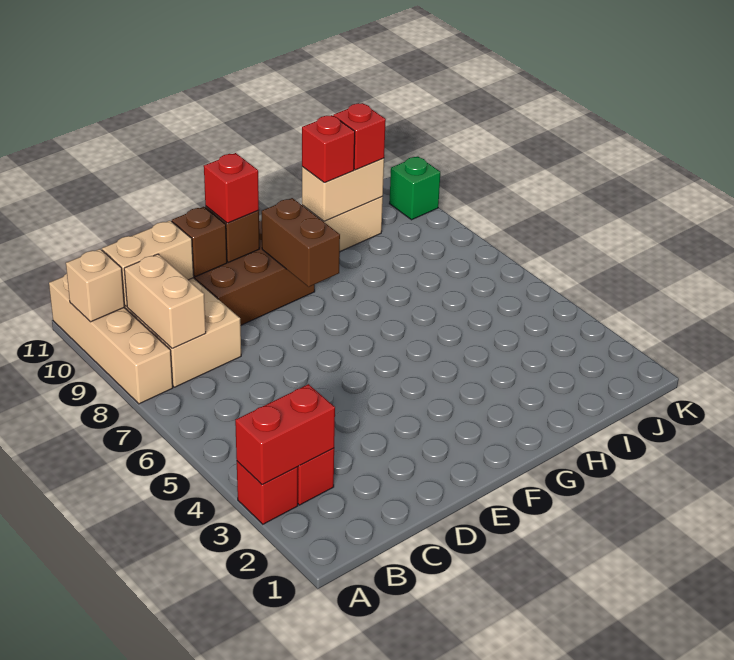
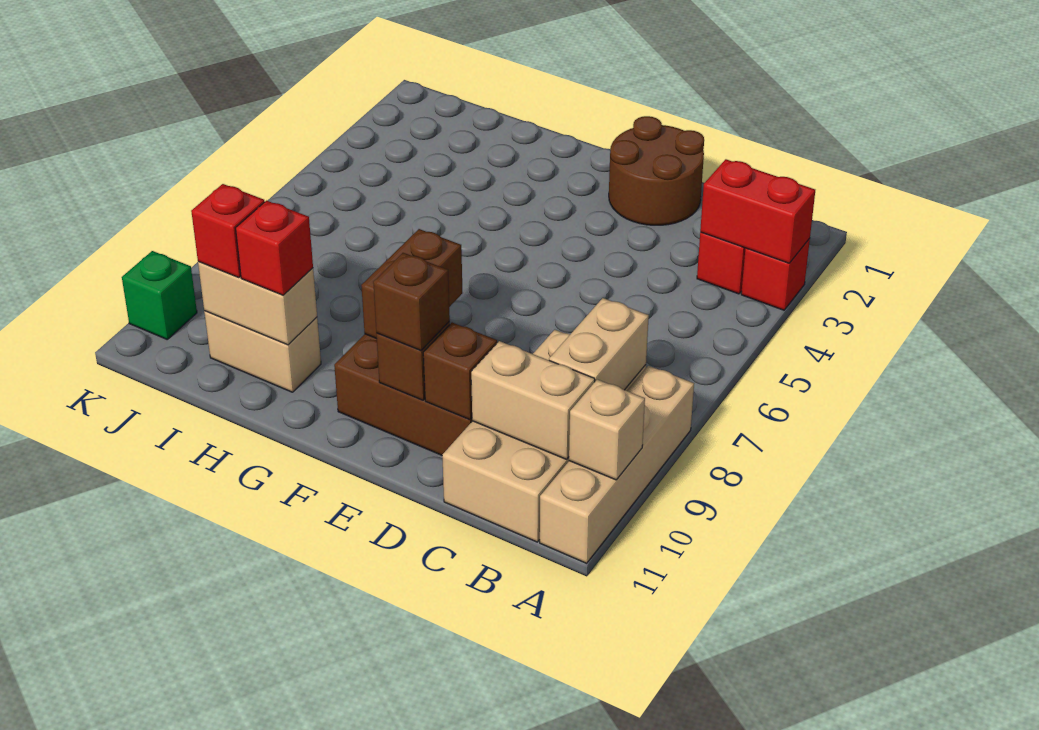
none -> brown 2x2 round brick [609,116,704,225]
red 1x1 brick [204,153,259,223] -> brown 1x1 brick [373,253,450,351]

